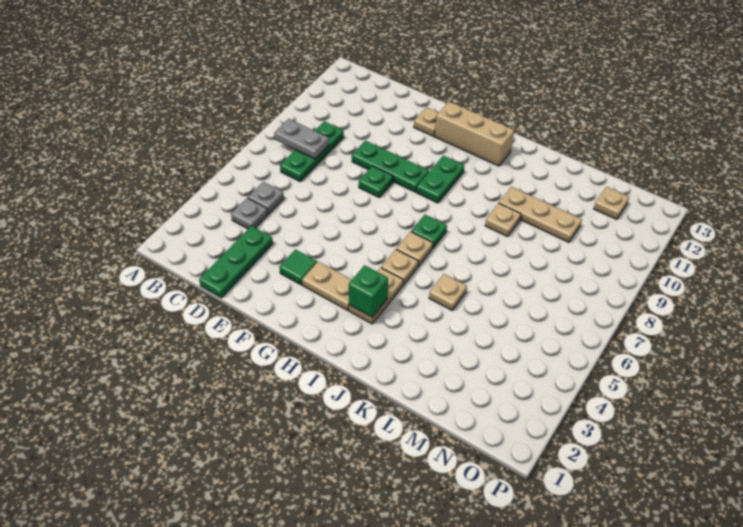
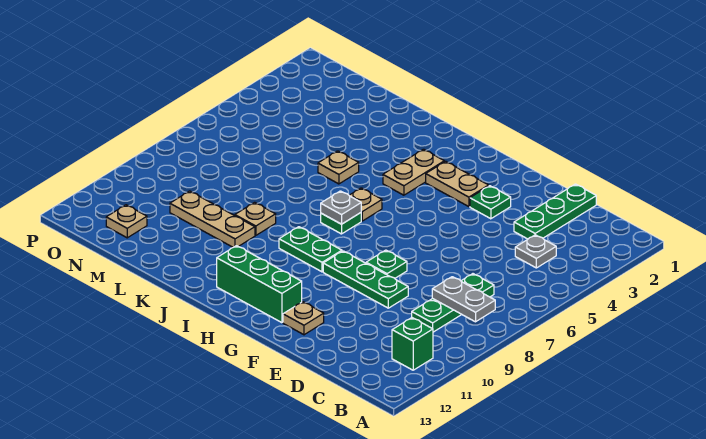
grey 1x1 plate [248,182,284,214] -> grey 1x1 plate moved to [321,191,361,224]
green 1x1 tile [279,249,317,285] -> green 1x1 plate [470,186,511,219]
tan 1x3 brick [435,102,514,166] -> green 1x3 brick [217,246,302,323]
green 1x2 plate [417,156,464,203] -> green 1x2 plate turned to [279,227,342,272]
green 1x1 brick [349,265,388,317] -> green 1x1 brick moved to [392,318,433,370]
tan 1x1 plate [381,250,418,285] -> none

